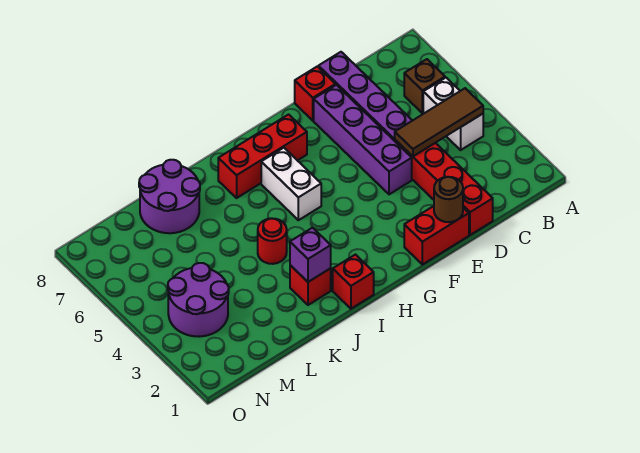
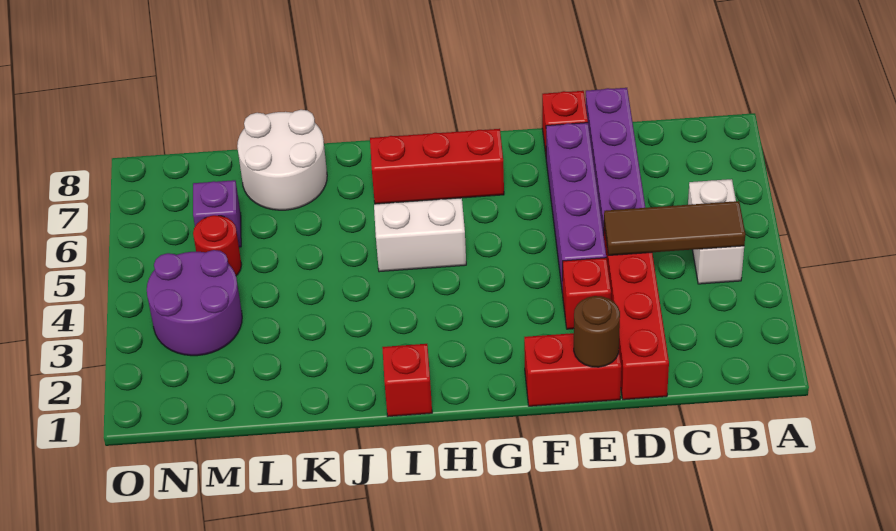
brown 1x1 brick [404,59,445,113] -> none
white 1x2 brick [261,148,321,220] -> white 1x2 brick turned to [374,198,466,272]
red 1x1 brick [290,265,331,305] -> red 1x1 brick moved to [563,258,611,329]
purple 1x1 brick [290,228,331,282] -> purple 1x1 brick moved to [193,180,241,247]
red 1x1 round brick [258,218,287,264] -> red 1x1 round brick moved to [193,215,242,276]
purple 2x2 round brick [139,160,200,233] -> white 2x2 round brick [237,110,327,210]

